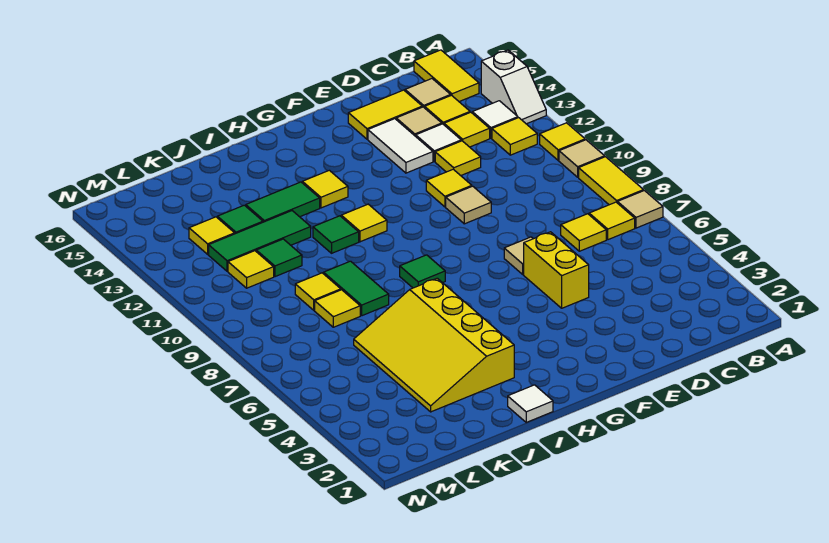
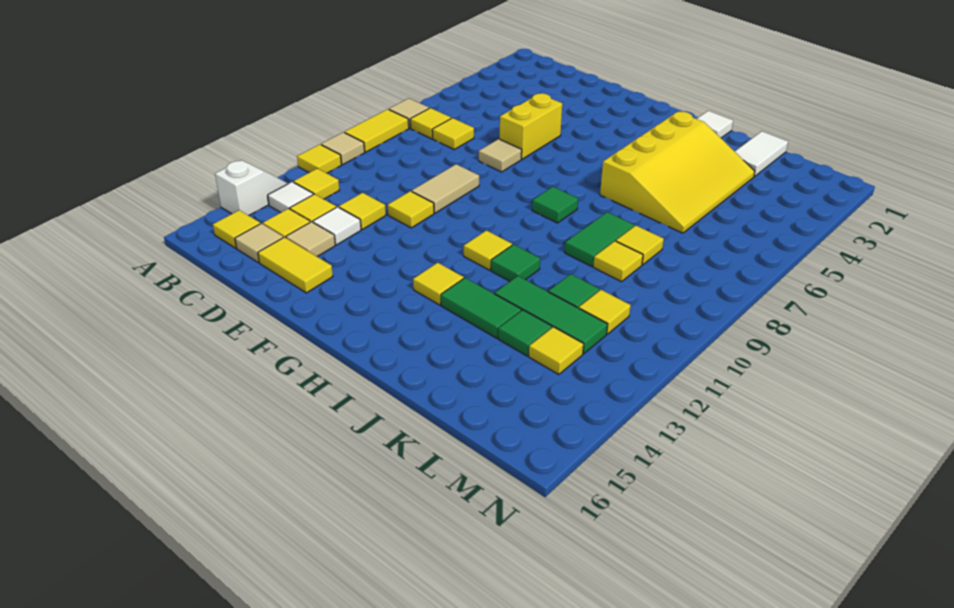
yellow 1x2 tile [414,50,479,102] -> yellow 1x1 tile [213,210,261,248]
tan 1x1 tile [446,186,491,224] -> tan 1x2 tile [412,164,479,213]
white 1x2 tile [368,119,433,173] -> white 1x2 tile moved to [735,131,788,177]

